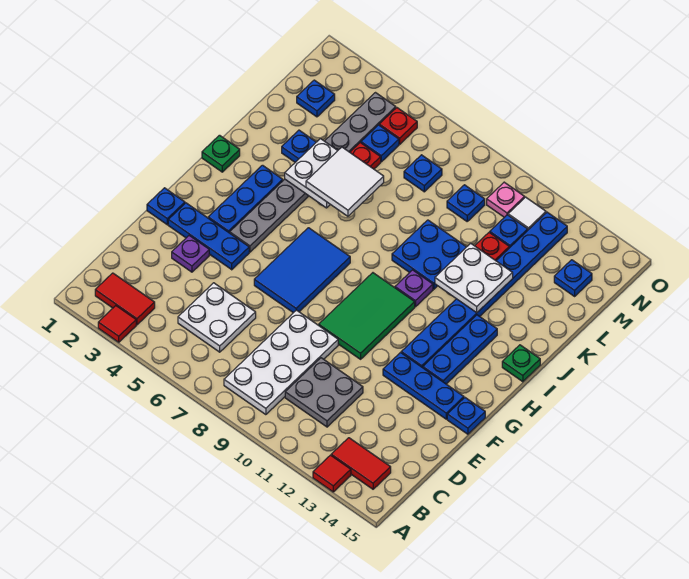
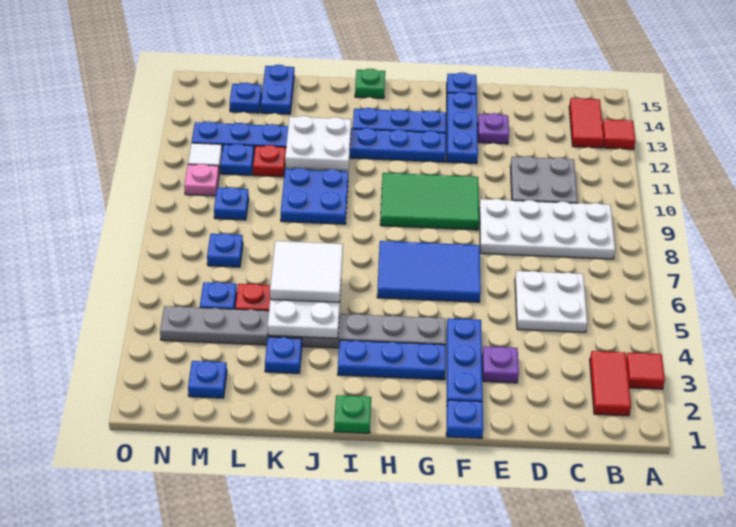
purple 1x1 plate [395,270,433,307] -> purple 1x1 plate moved to [478,113,509,144]
none -> blue 1x2 plate [261,65,294,114]
red 1x1 plate [379,108,417,144] -> none

